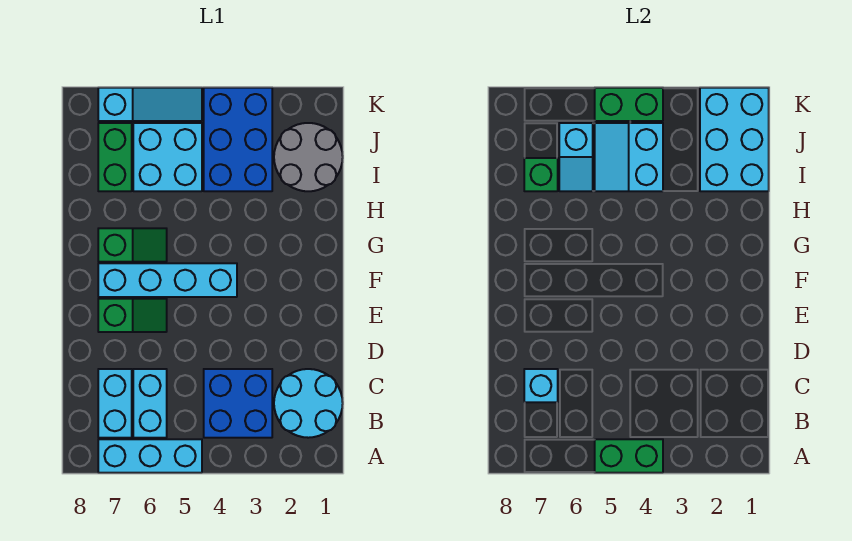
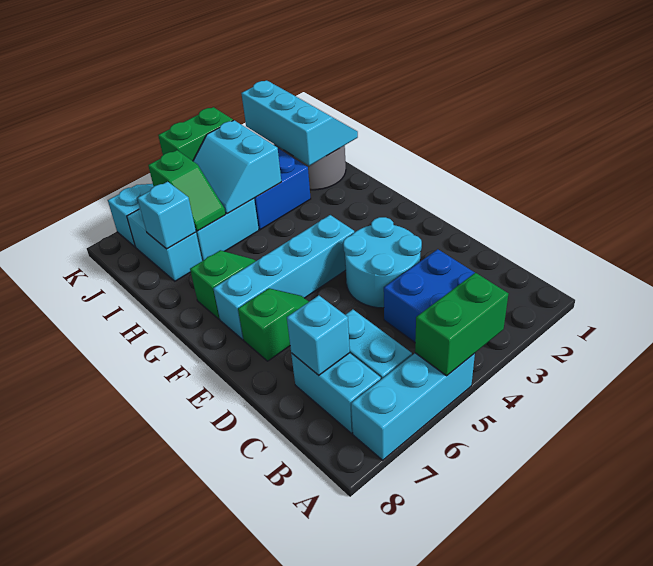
cyan 2x2 round brick [274,369,343,438] -> cyan 2x2 round brick moved to [343,217,422,308]
cyan 2x3 brick [700,88,769,191] -> cyan 2x3 slope [241,80,358,166]
cyan 1x2 slope [559,123,593,191] -> green 1x2 slope [148,150,226,231]
green 1x2 brick [98,123,132,191] -> cyan 1x2 brick [127,208,202,281]
green 1x1 brick [524,158,558,191] -> cyan 1x1 brick [137,182,196,249]

